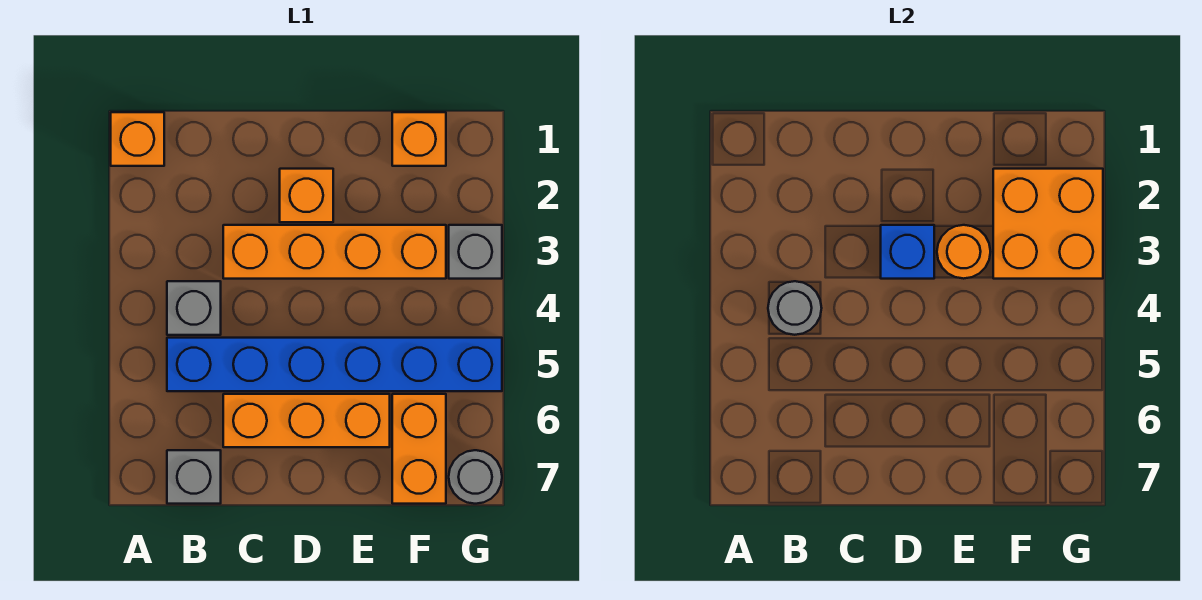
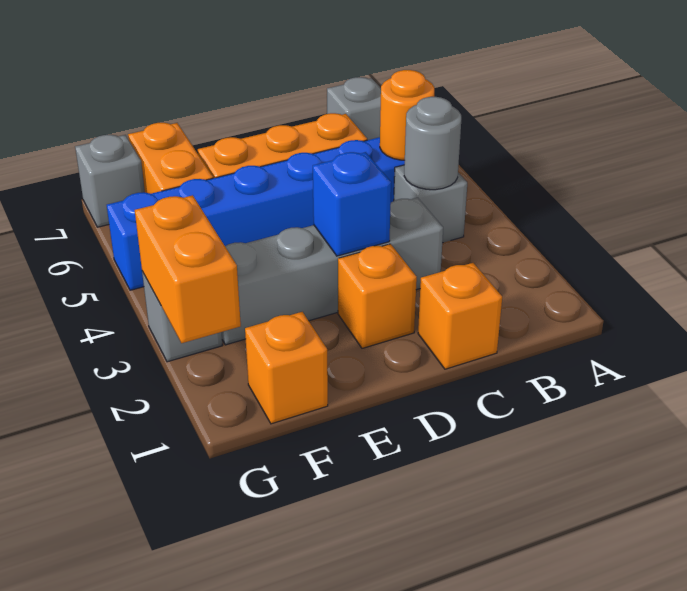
orange 1x1 brick [111,112,164,166] -> orange 1x1 brick moved to [418,263,502,369]
orange 1x4 brick [223,225,446,279] -> grey 1x4 brick [222,198,443,345]
orange 1x1 round brick [937,225,990,279] -> orange 1x1 round brick moved to [380,70,434,160]
orange 2x2 brick [993,169,1103,279] -> orange 1x2 brick [135,195,241,343]
grey 1x1 round brick [449,450,502,504] -> grey 1x1 brick [75,135,145,227]

